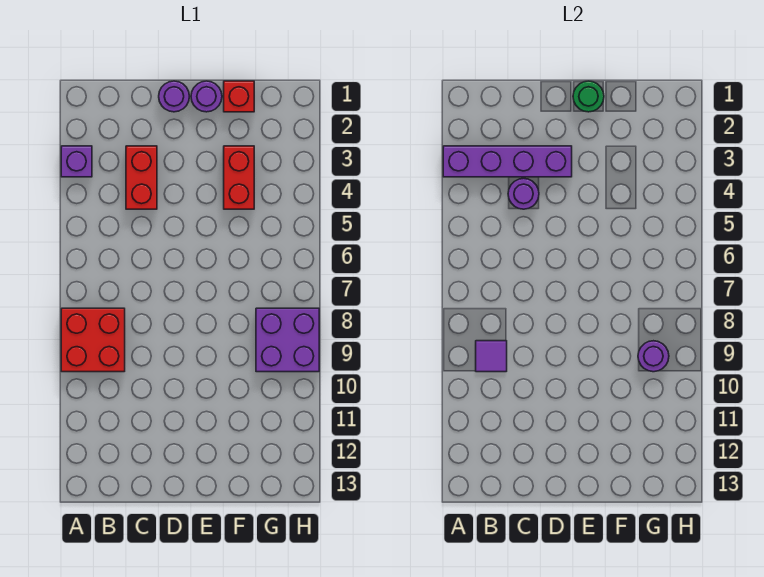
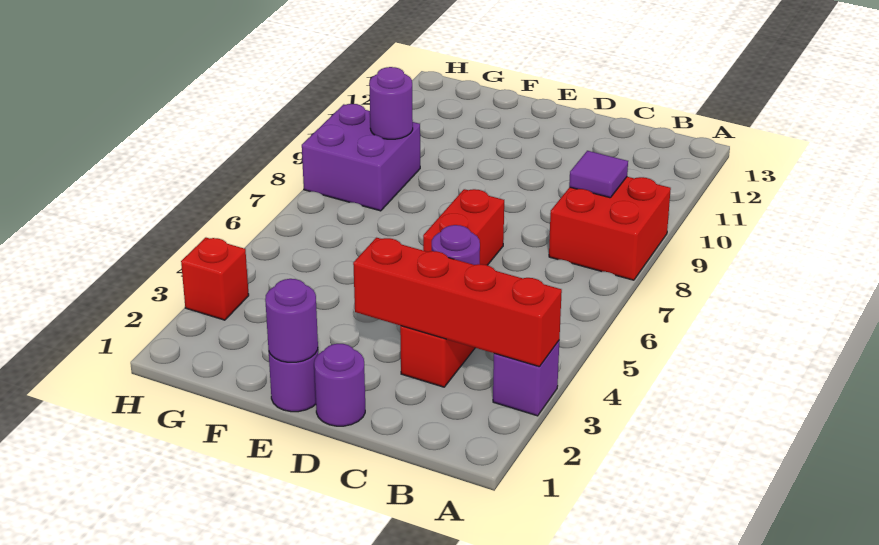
purple 1x4 brick [443,146,572,177] -> red 1x4 brick [353,238,562,367]
green 1x1 round brick [573,81,604,112] -> purple 1x1 round brick [265,279,318,362]
red 1x1 brick [224,81,254,112] -> red 1x1 brick moved to [181,238,249,320]
red 1x2 brick [224,146,254,209] -> red 1x2 brick moved to [423,189,504,265]

